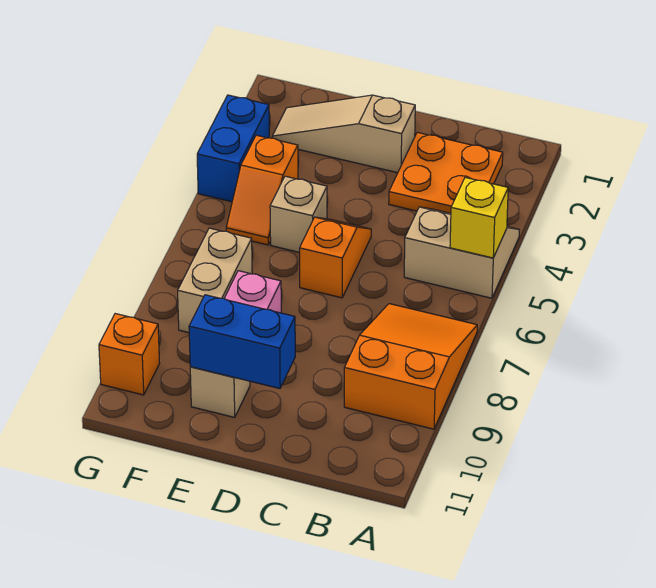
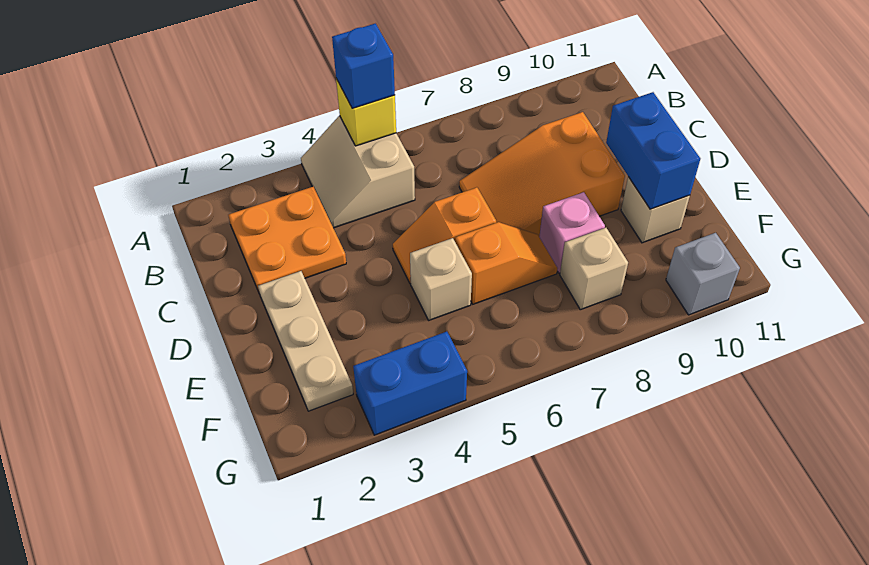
none -> blue 1x1 brick [332,24,395,108]
orange 2x3 slope [344,304,477,429] -> orange 2x3 slope moved to [459,112,625,236]
tan 1x3 slope [272,95,415,173] -> tan 1x3 plate [258,271,353,411]
orange 1x2 slope [226,135,298,245] -> orange 1x2 slope moved to [455,222,558,304]
tan 1x2 brick [178,228,252,333] -> tan 1x1 brick [560,228,628,310]
orange 1x1 brick [99,314,160,395] -> grey 1x1 brick [666,233,740,315]

